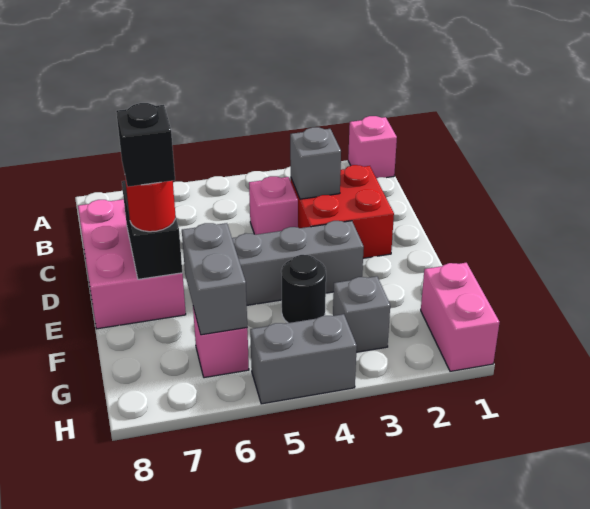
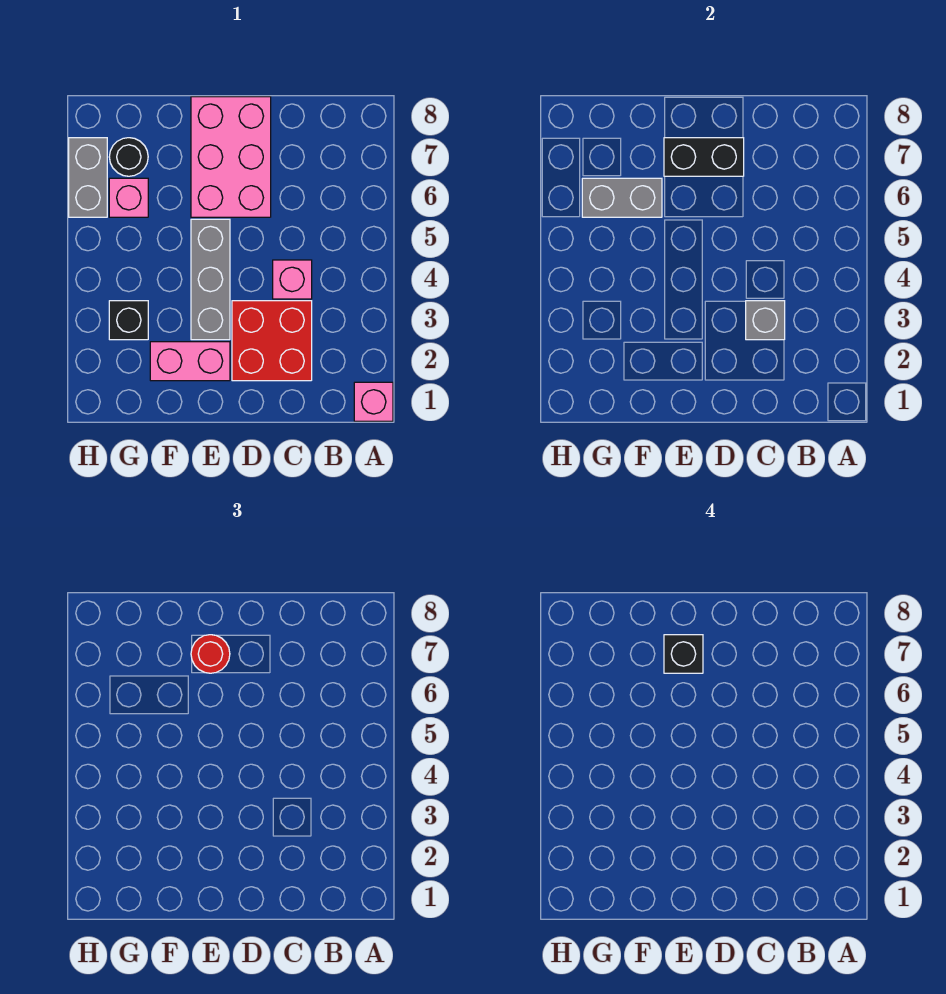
pink 2x3 brick [78,199,186,329] -> pink 2x3 brick turned to [191,97,271,217]
black 1x1 round brick [281,255,326,323] -> black 1x1 round brick moved to [109,138,148,176]
pink 1x2 brick [421,263,500,371] -> pink 1x2 brick moved to [150,342,230,381]
grey 1x1 brick [333,276,390,352] -> black 1x1 brick [109,301,148,340]
grey 1x2 brick [250,314,357,404] -> grey 1x2 brick moved to [69,138,107,217]

